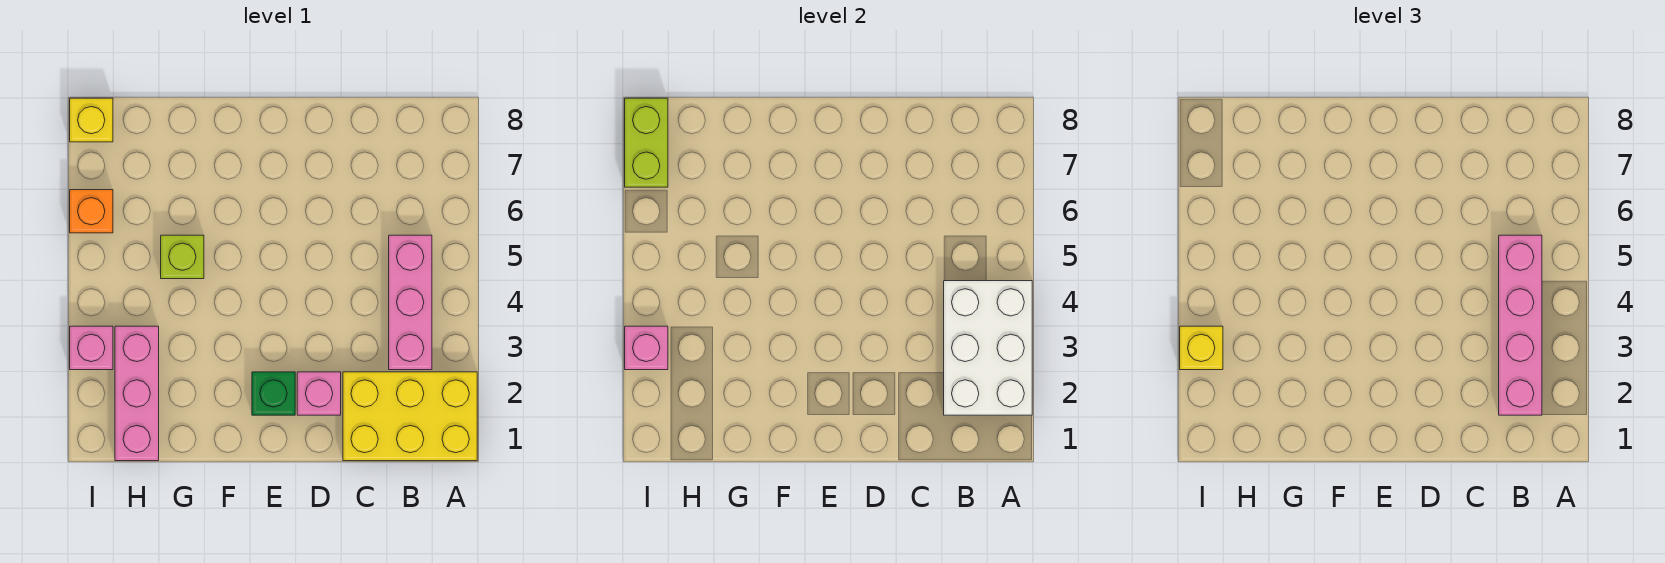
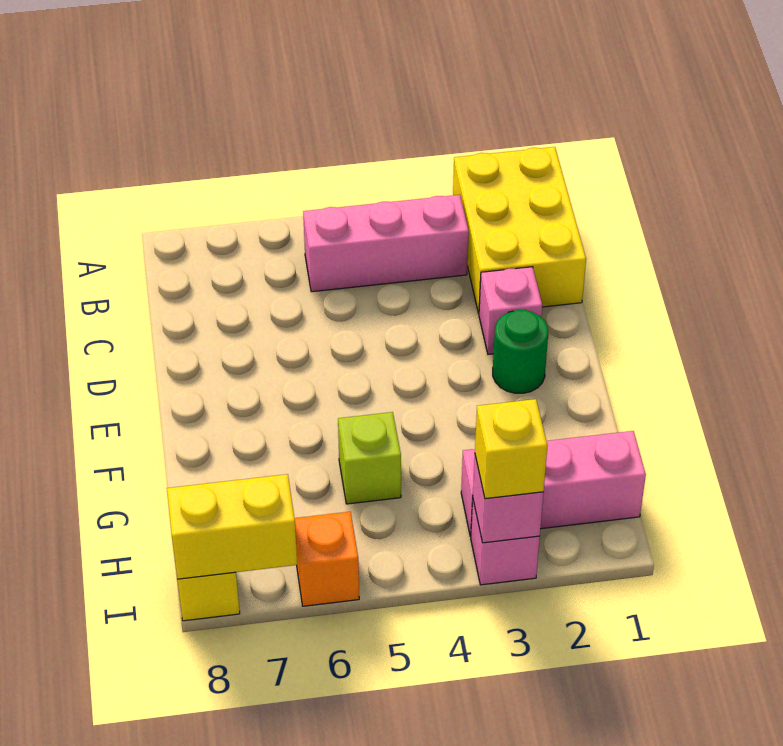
white 2x3 brick [944,281,1032,415] -> none
pink 1x4 brick [1499,235,1542,415] -> none
green 1x1 brick [252,372,295,415] -> green 1x1 round brick [493,310,548,393]
lime 1x2 brick [625,98,668,187] -> yellow 1x2 brick [167,474,297,579]

